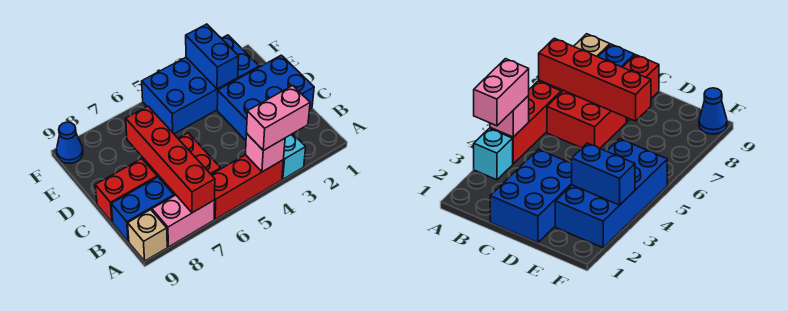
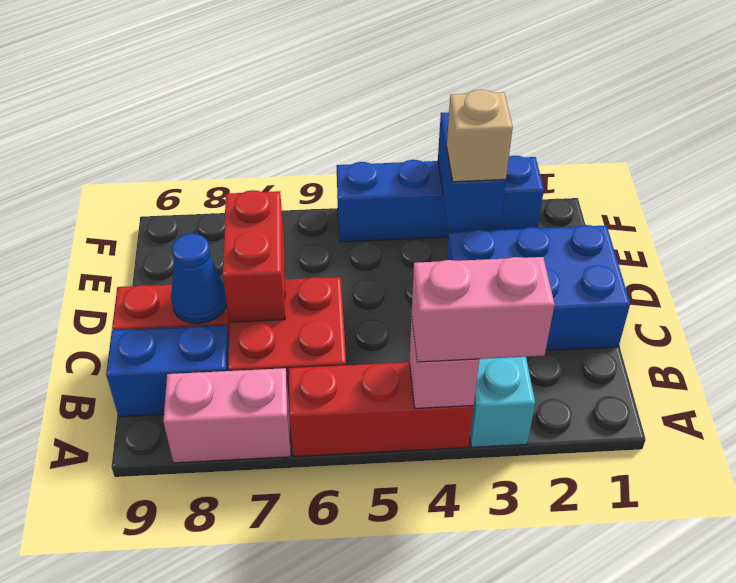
red 1x4 brick [126,106,215,213] -> red 1x2 brick [223,190,285,322]
tan 1x1 brick [128,210,167,261] -> tan 1x1 brick moved to [447,90,513,182]
blue 2x4 brick [142,35,259,134] -> blue 1x4 brick [337,156,544,242]
blue 1x1 cone [57,122,83,163] -> blue 1x1 cone moved to [171,234,227,324]

